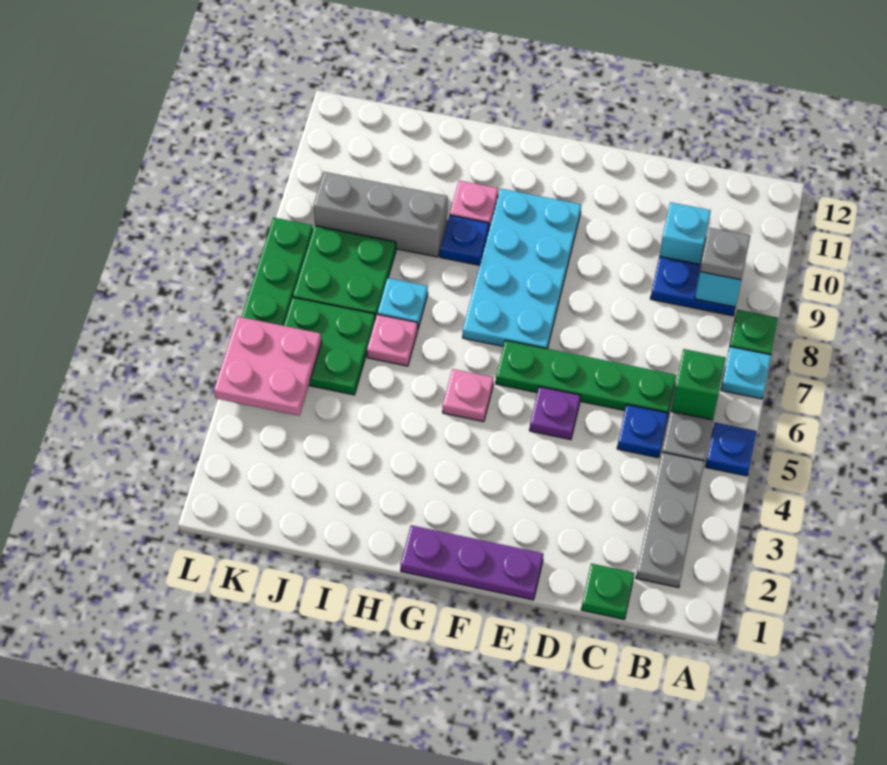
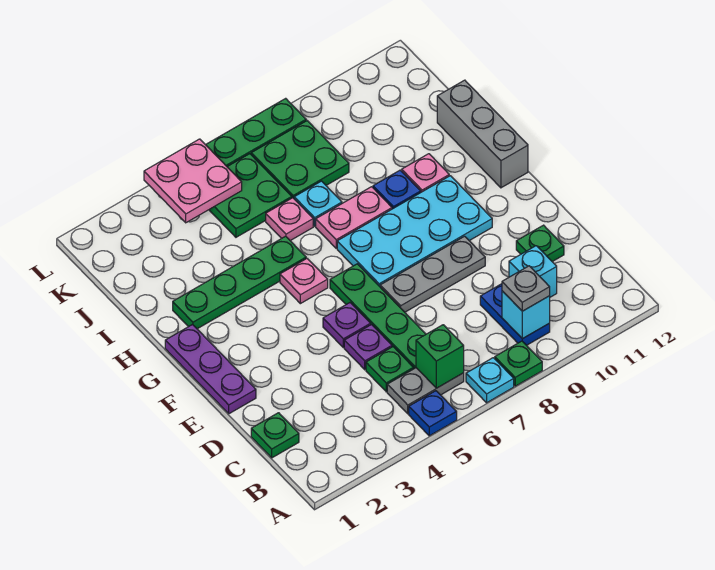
grey 1x3 plate [636,452,704,588] -> grey 1x3 plate moved to [380,236,485,312]
blue 1x1 plate [617,405,668,458] -> green 1x1 plate [366,347,414,392]
none -> purple 1x1 plate [344,325,392,370]
none -> green 1x1 plate [516,225,564,262]
none -> green 1x4 plate [173,236,306,329]
none -> pink 1x2 plate [316,187,392,248]
grey 1x3 brick [313,172,447,257] -> grey 1x3 brick moved to [437,80,528,188]

